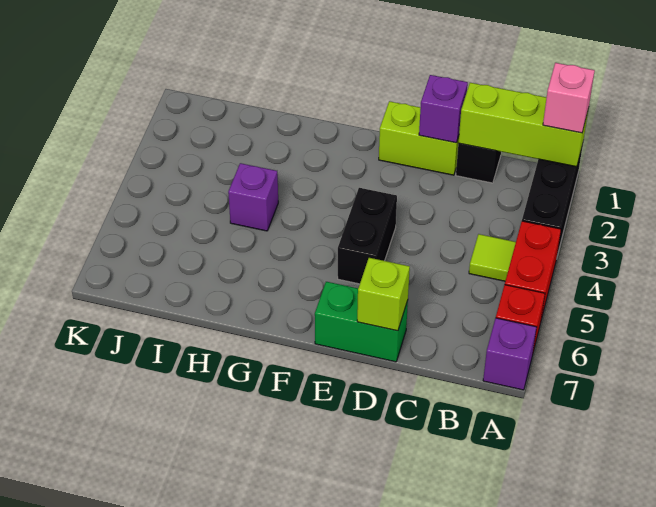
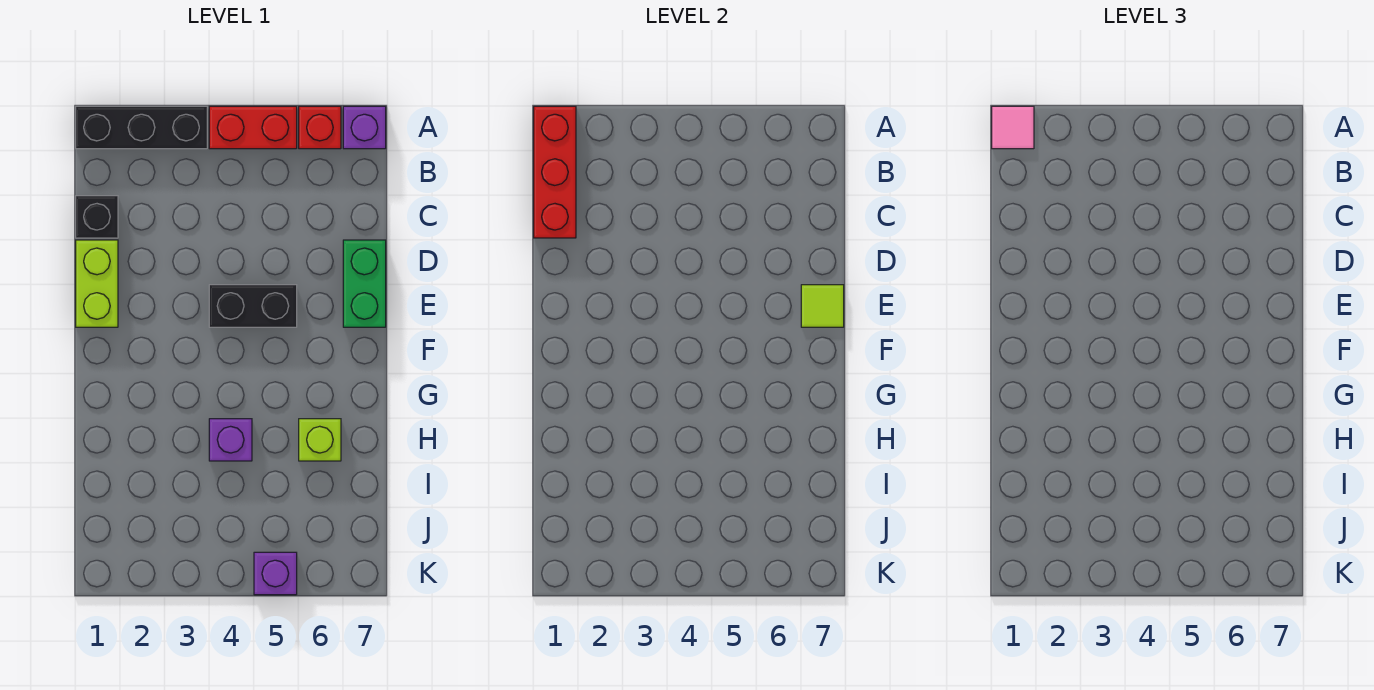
lime 1x3 brick [459,83,589,167] -> red 1x3 brick [534,106,576,238]
pink 1x1 brick [543,63,595,133] -> pink 1x1 tile [992,106,1034,149]
lime 1x1 tile [469,234,516,281] -> lime 1x1 tile moved to [801,285,844,327]
purple 1x1 brick [419,75,468,143] -> purple 1x1 brick moved to [254,552,297,595]
lime 1x1 brick [357,258,410,331] -> lime 1x1 brick moved to [299,419,341,461]

